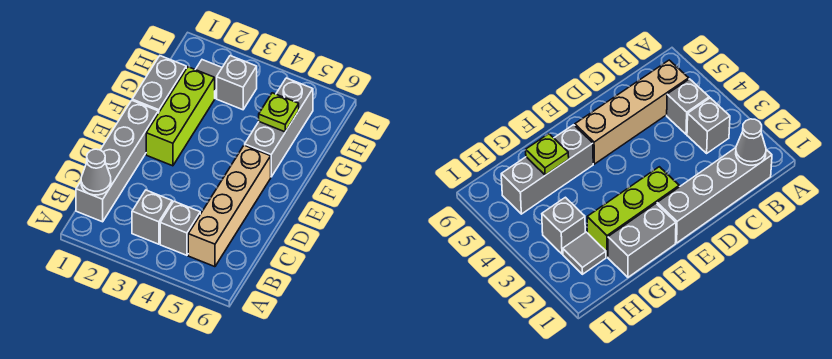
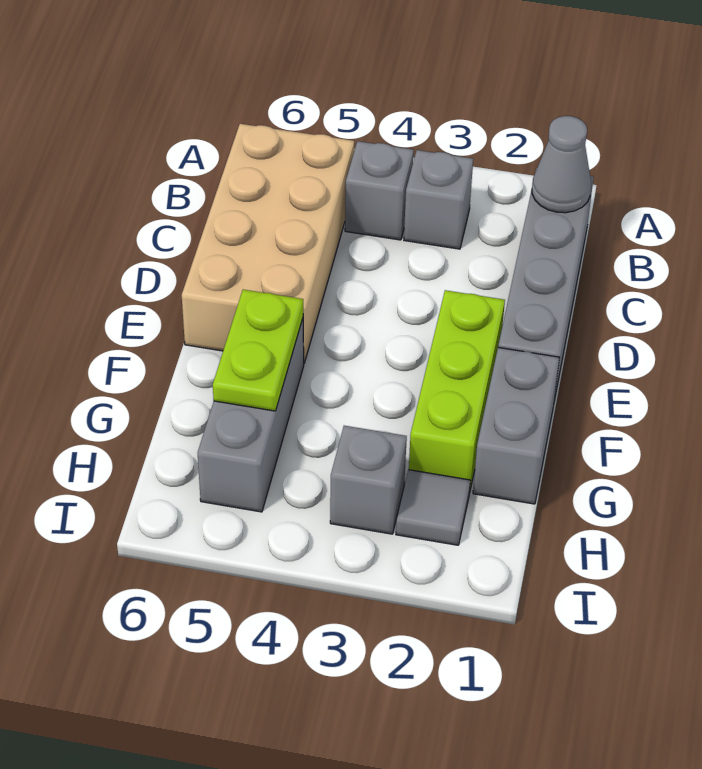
tan 1x4 brick [188,145,271,267] -> tan 2x4 brick [182,124,354,363]
lime 1x1 plate [259,93,299,132] -> lime 1x2 plate [213,290,303,411]

